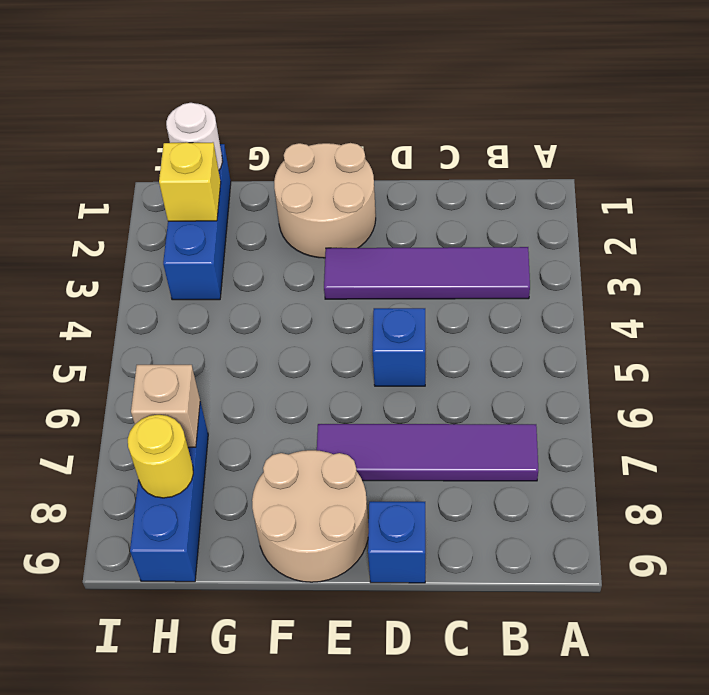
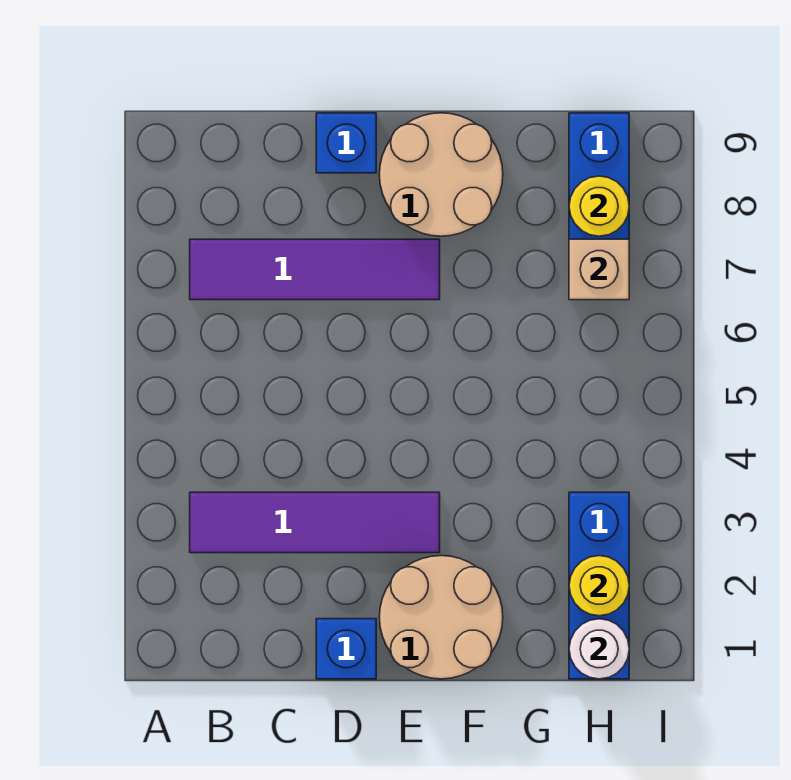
blue 1x1 brick [373,308,425,386] -> blue 1x1 brick moved to [316,619,376,679]
yellow 1x1 brick [159,142,221,221] -> yellow 1x1 round brick [569,556,629,616]

